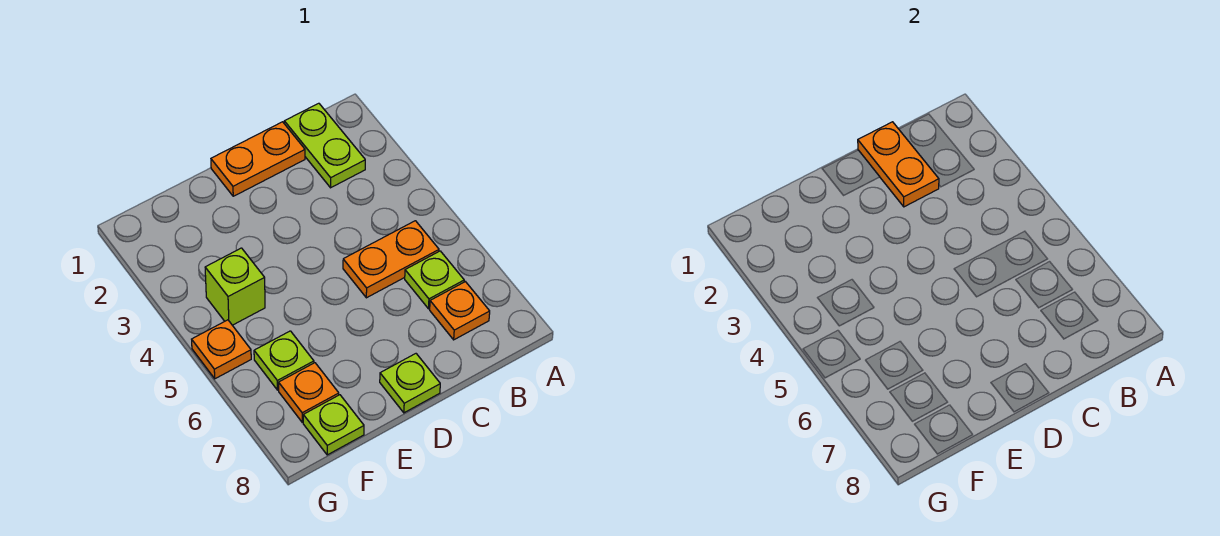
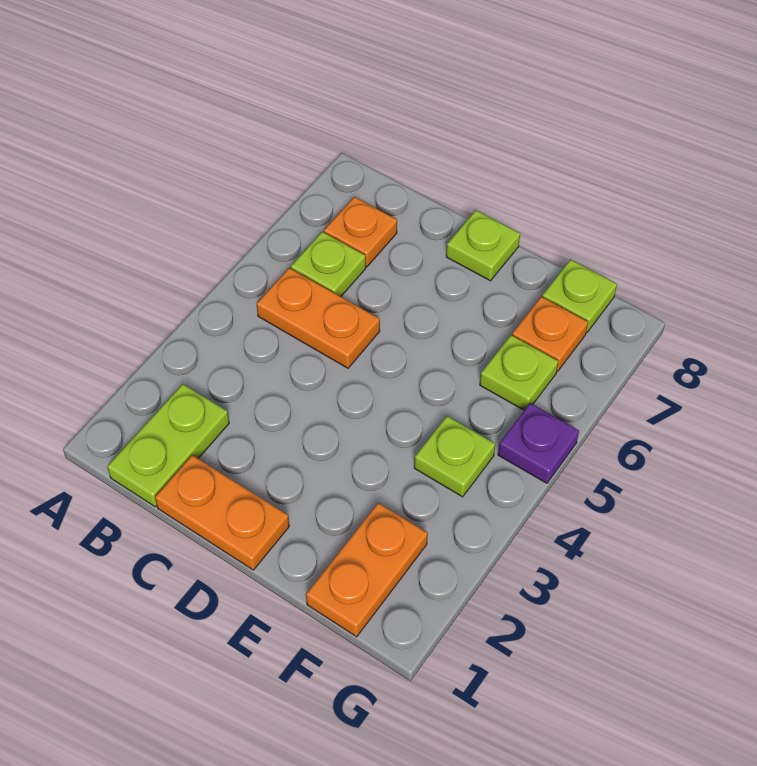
orange 1x2 plate [858,122,939,207] -> orange 1x2 plate moved to [306,503,428,637]
lime 1x1 brick [205,248,265,325] -> lime 1x1 plate [414,416,495,497]
orange 1x1 plate [192,320,251,379] -> purple 1x1 plate [498,403,579,483]

